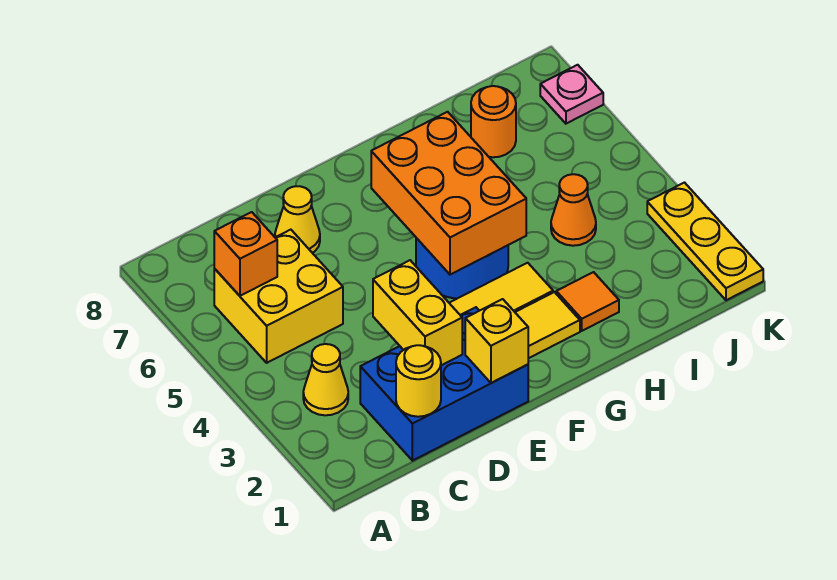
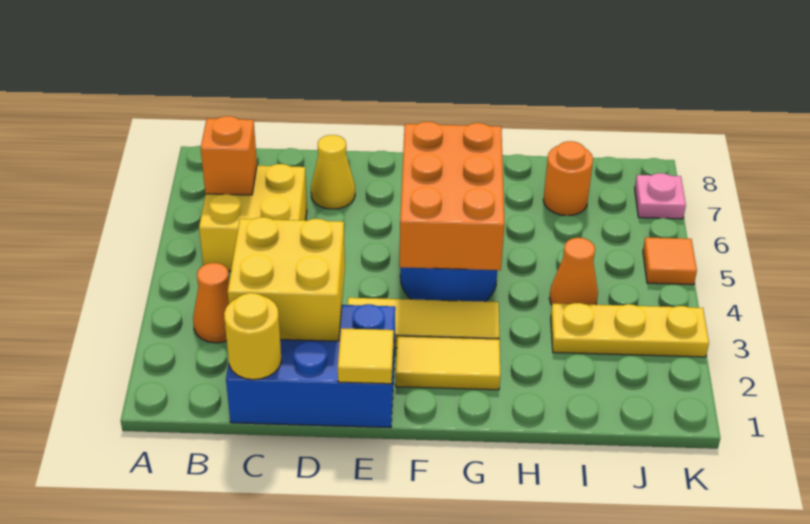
yellow 1x1 cone [303,344,348,415] -> orange 1x1 cone [193,263,229,343]
yellow 1x2 brick [373,260,462,365] -> yellow 2x2 brick [228,217,345,341]
yellow 1x1 brick [465,299,528,383] -> yellow 1x1 tile [338,328,394,384]
orange 1x1 tile [556,272,619,331] -> orange 1x1 tile moved to [643,237,697,285]
yellow 1x3 plate [647,183,763,300] -> yellow 1x3 plate turned to [551,303,709,357]

